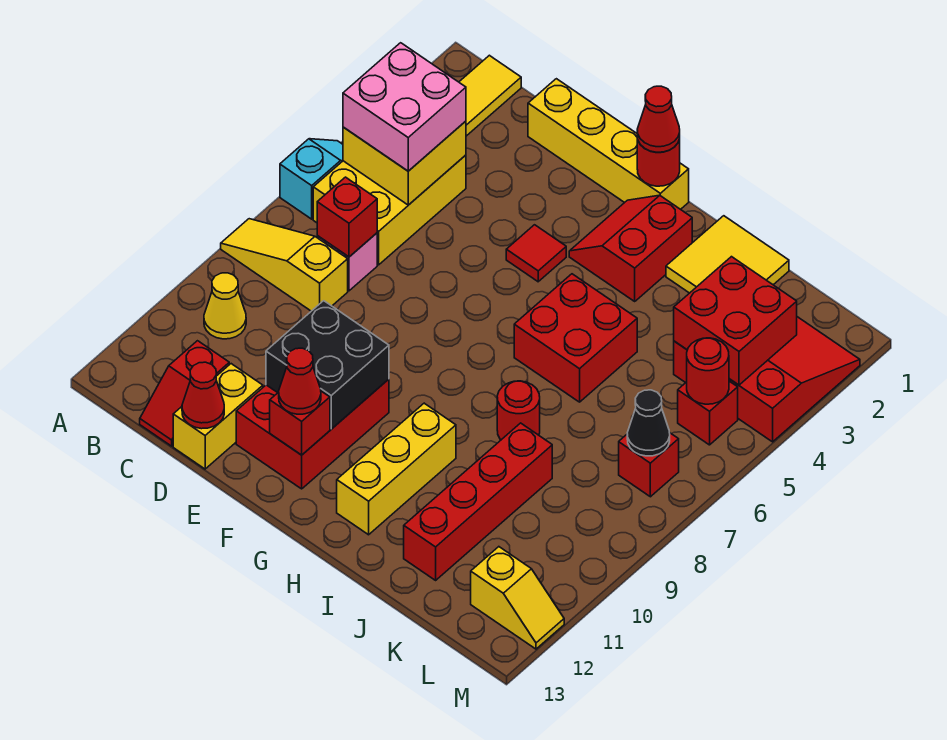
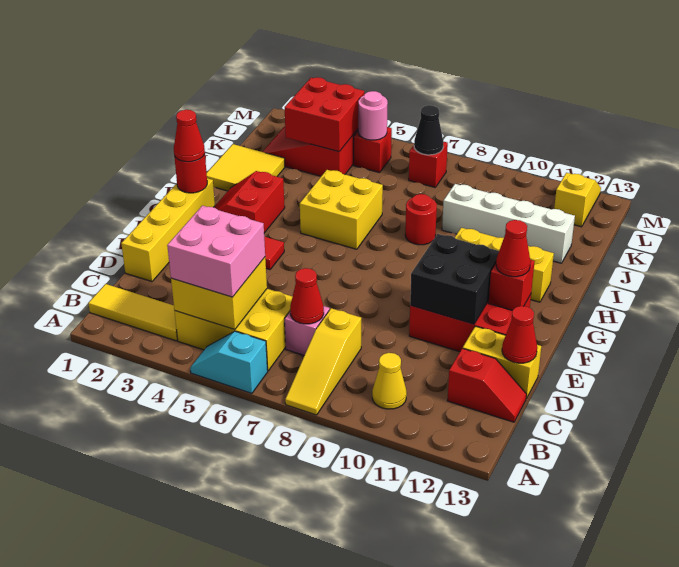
red 1x1 brick [317,177,377,257] -> red 1x1 cone [290,268,324,324]
red 2x2 slope [569,195,692,301] -> red 2x2 slope turned to [214,171,285,233]
red 2x2 brick [514,274,637,402] -> yellow 2x2 brick [300,170,383,249]
red 1x4 brick [404,423,552,580] -> white 1x4 brick [442,184,575,263]
red 1x1 round brick [687,338,729,404] -> pink 1x1 round brick [358,91,388,140]

